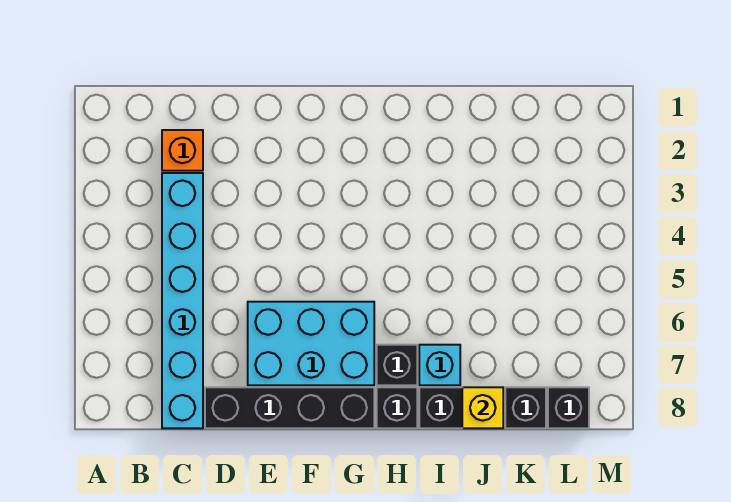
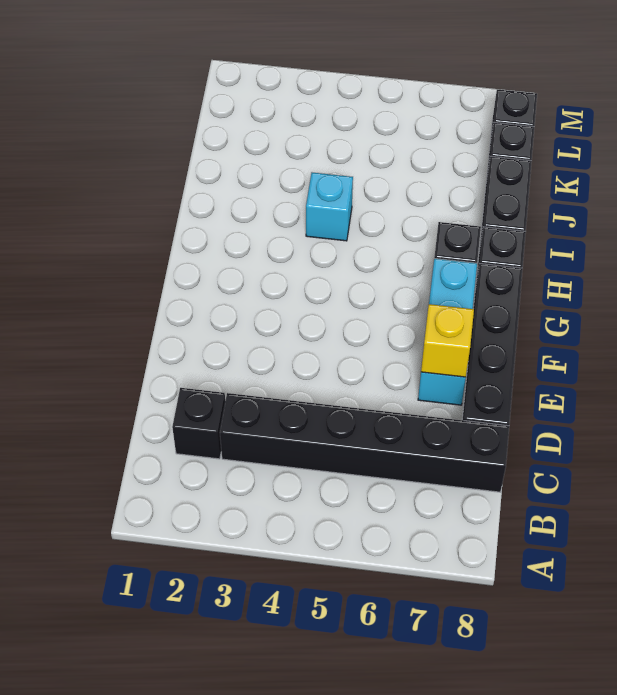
orange 1x1 brick [162,130,203,171] -> black 1x1 brick [172,388,225,459]
cyan 1x6 brick [162,173,203,428] -> black 1x6 brick [220,393,509,492]
cyan 2x3 brick [248,302,374,385] -> cyan 1x3 brick [418,259,477,405]
cyan 1x1 brick [419,345,460,385] -> cyan 1x1 brick moved to [306,173,353,241]
yellow 1x1 brick [462,387,503,428] -> yellow 1x1 brick moved to [421,304,474,377]

